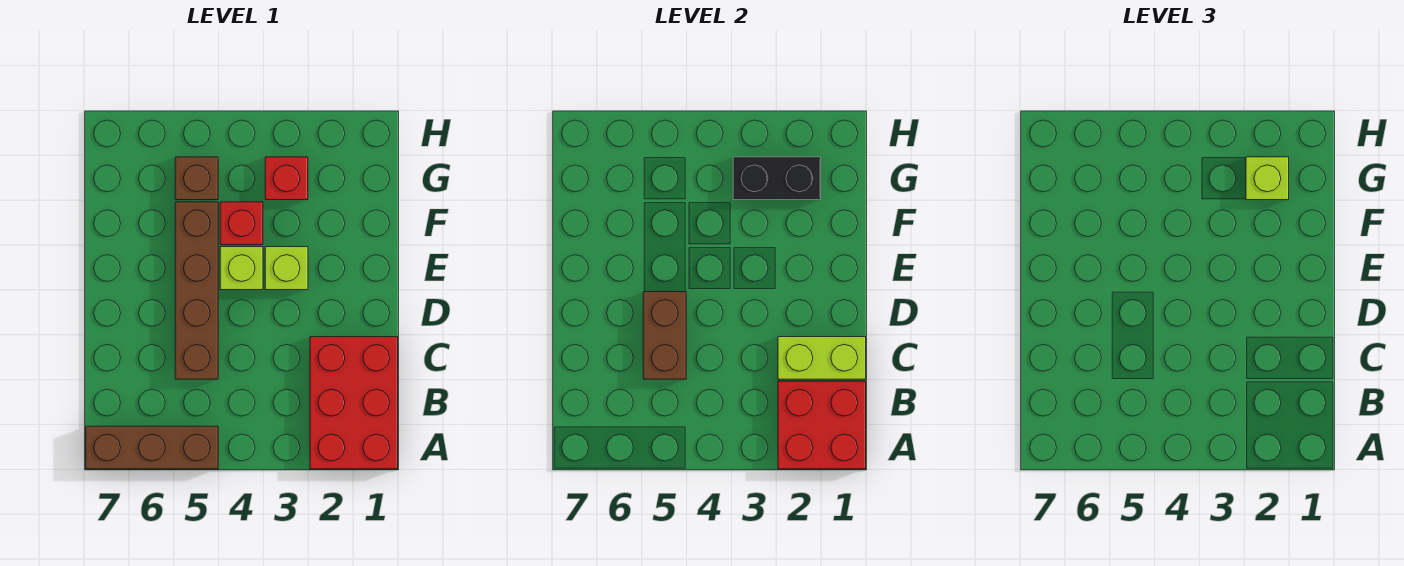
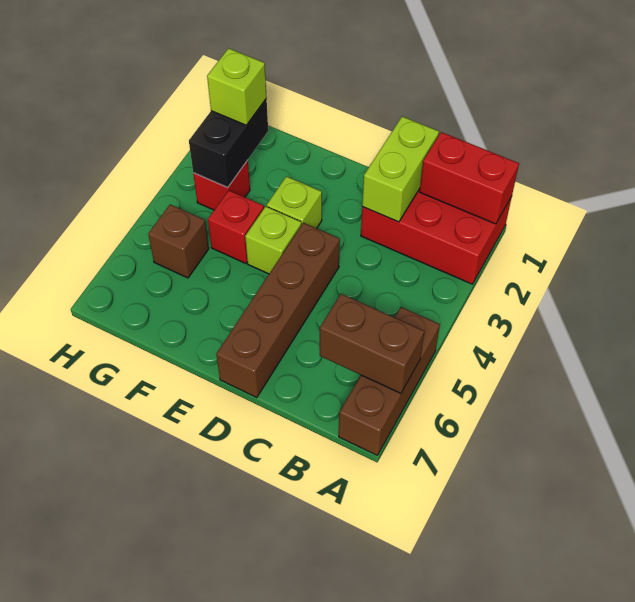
red 2x2 brick [778,381,866,469] -> red 1x2 brick [420,132,519,224]
brown 1x4 brick [175,202,218,379] -> brown 1x4 brick turned to [216,223,340,398]
brown 1x2 brick [643,292,686,379] -> brown 1x2 brick moved to [320,294,424,393]

